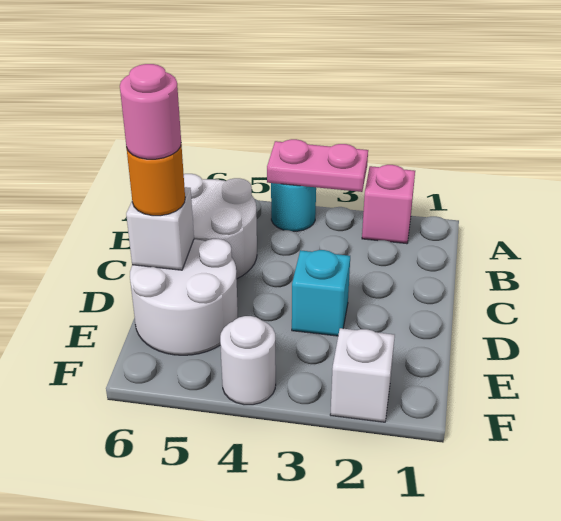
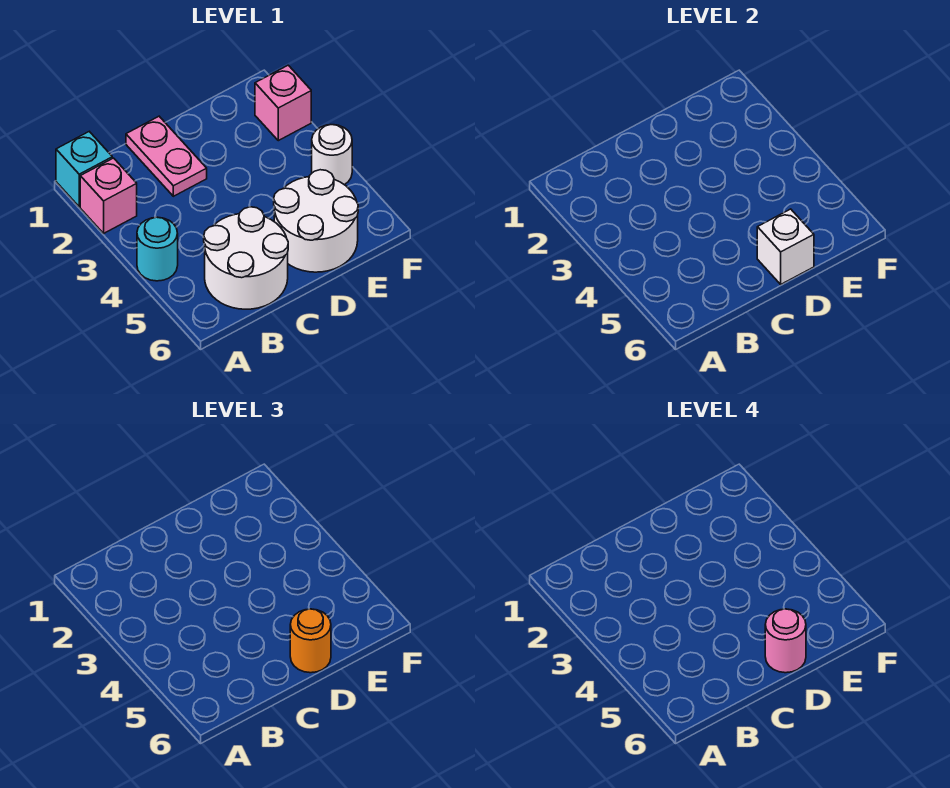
pink 1x2 plate [267,139,368,192] -> pink 1x2 plate moved to [126,116,207,196]
cyan 1x1 brick [292,250,350,336] -> cyan 1x1 brick moved to [56,132,112,207]
white 1x1 brick [330,328,395,422] -> pink 1x1 brick [255,65,311,141]

